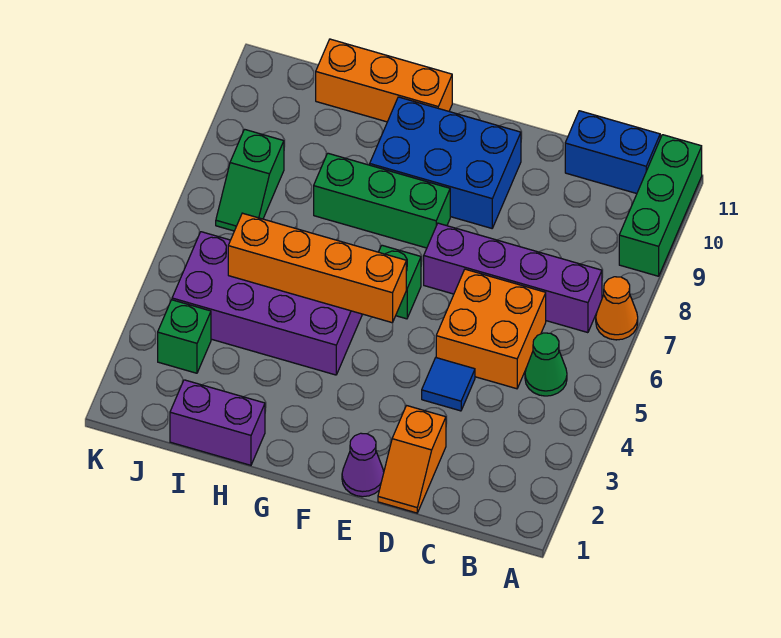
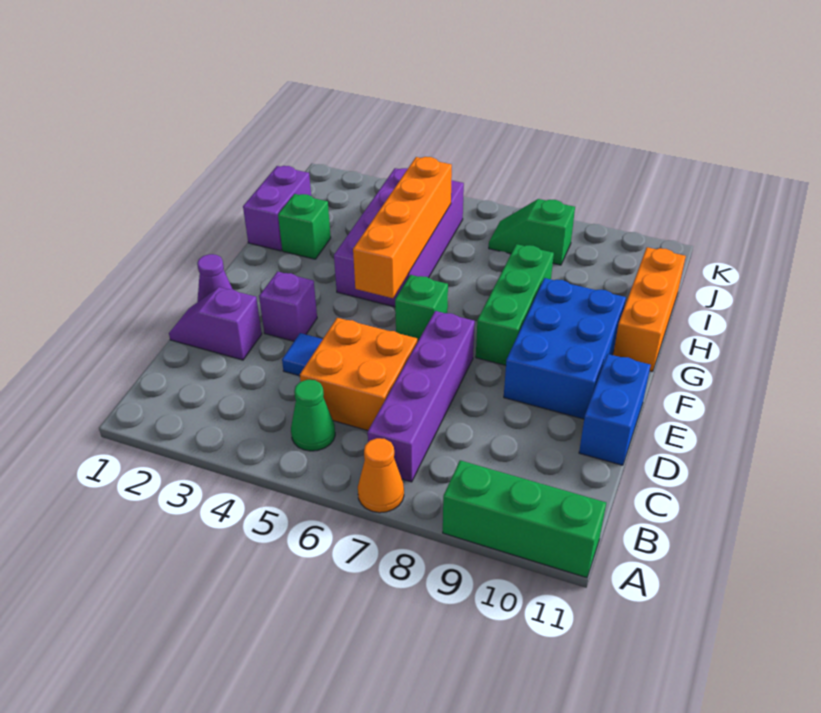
blue 1x2 brick [565,111,660,194] -> blue 1x2 brick moved to [579,354,651,465]
orange 1x2 slope [378,406,446,513] -> purple 1x2 slope [169,287,262,360]
none -> purple 1x1 brick [259,272,317,341]
green 1x1 brick [158,300,211,373] -> green 1x1 brick moved to [278,194,331,259]

